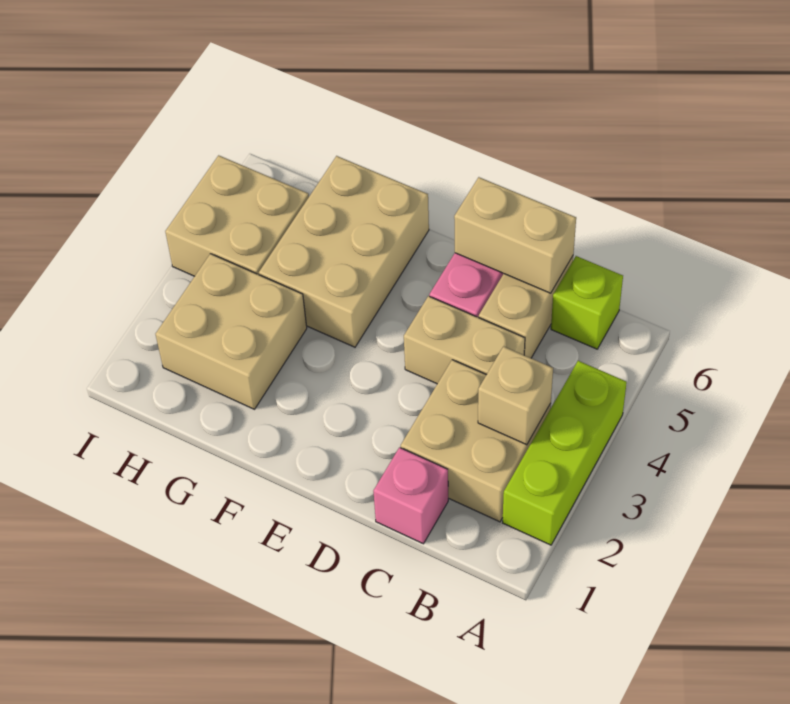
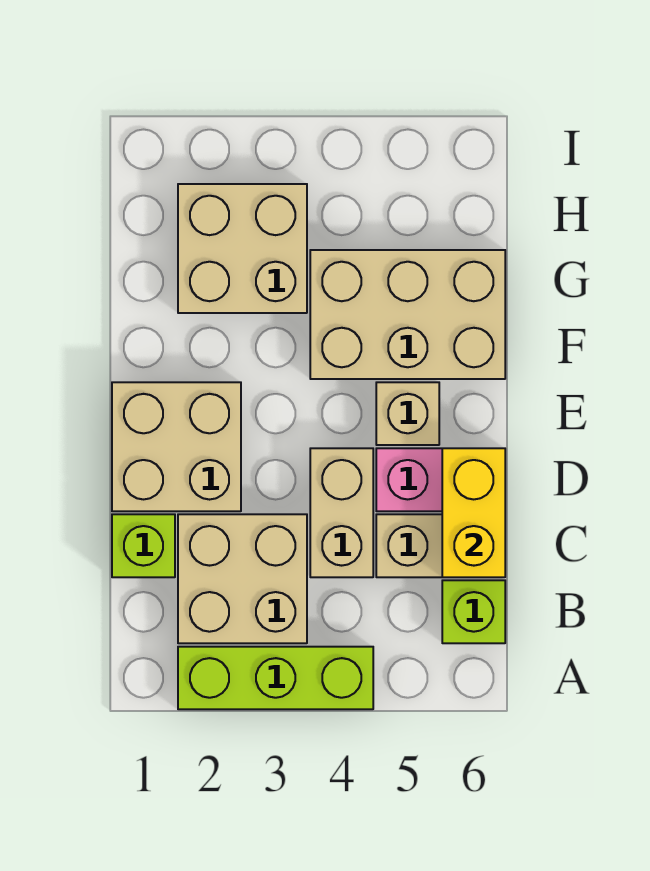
tan 1x1 brick [478,346,553,445] -> tan 1x1 brick moved to [376,382,439,445]
pink 1x1 brick [373,447,448,544] -> lime 1x1 brick [112,514,175,577]
tan 1x2 brick [454,177,576,293] -> yellow 1x2 brick [442,448,505,577]
tan 2x2 brick [165,155,309,276] -> tan 2x2 brick moved to [112,382,241,511]

